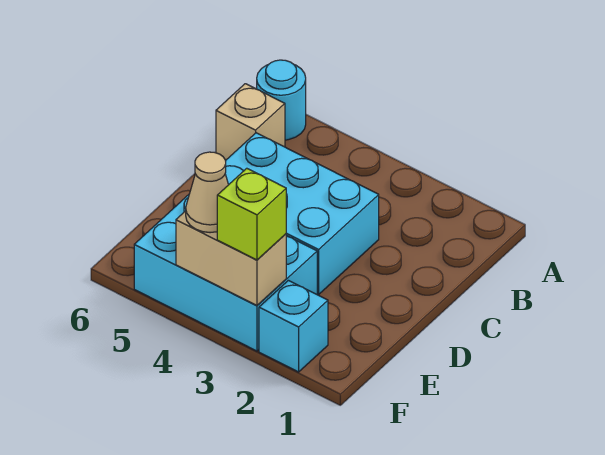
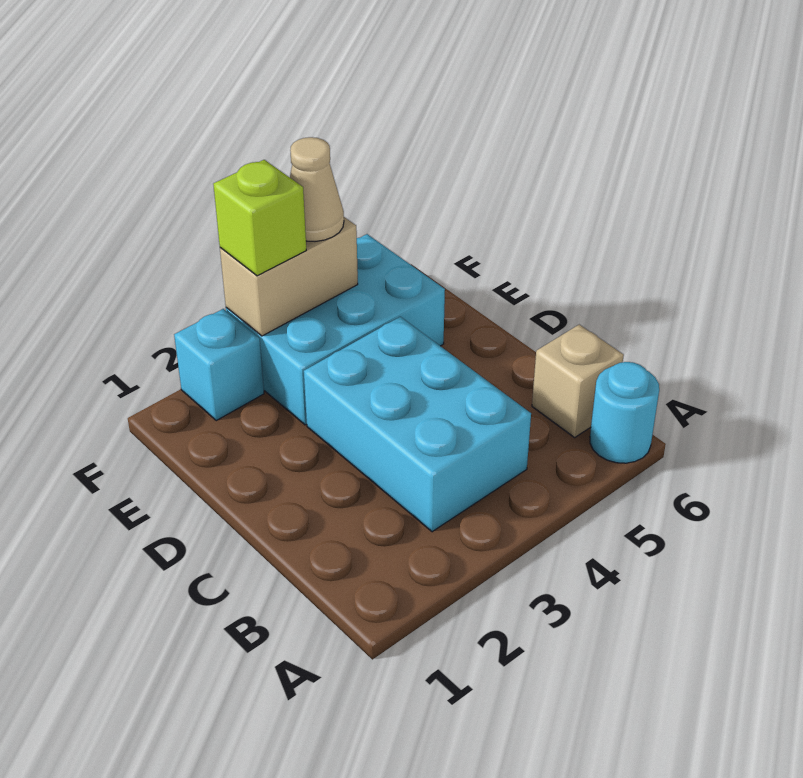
cyan 2x3 brick [225,133,379,295] -> cyan 2x3 brick turned to [304,317,531,532]

